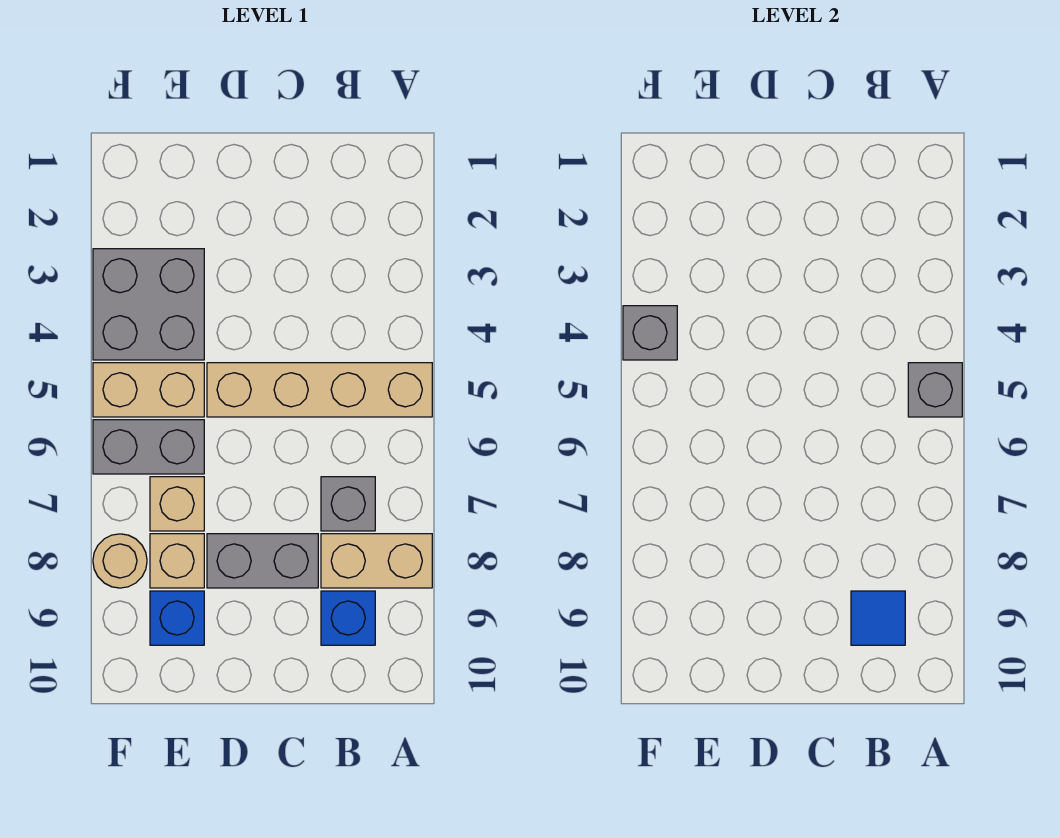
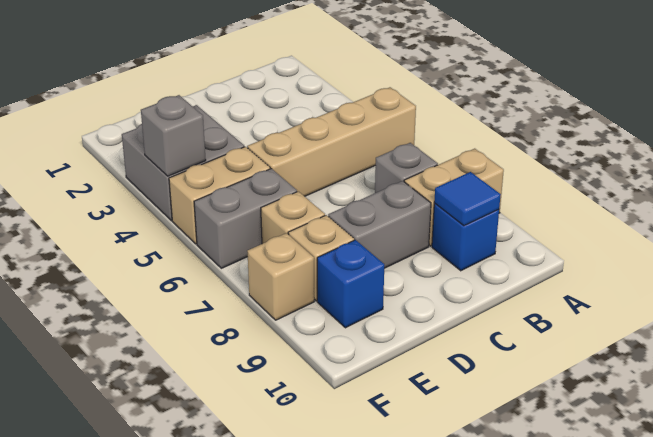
grey 1x1 brick [908,363,962,417] -> none
tan 1x1 round brick [93,534,147,588] -> tan 1x1 brick [247,233,314,320]

